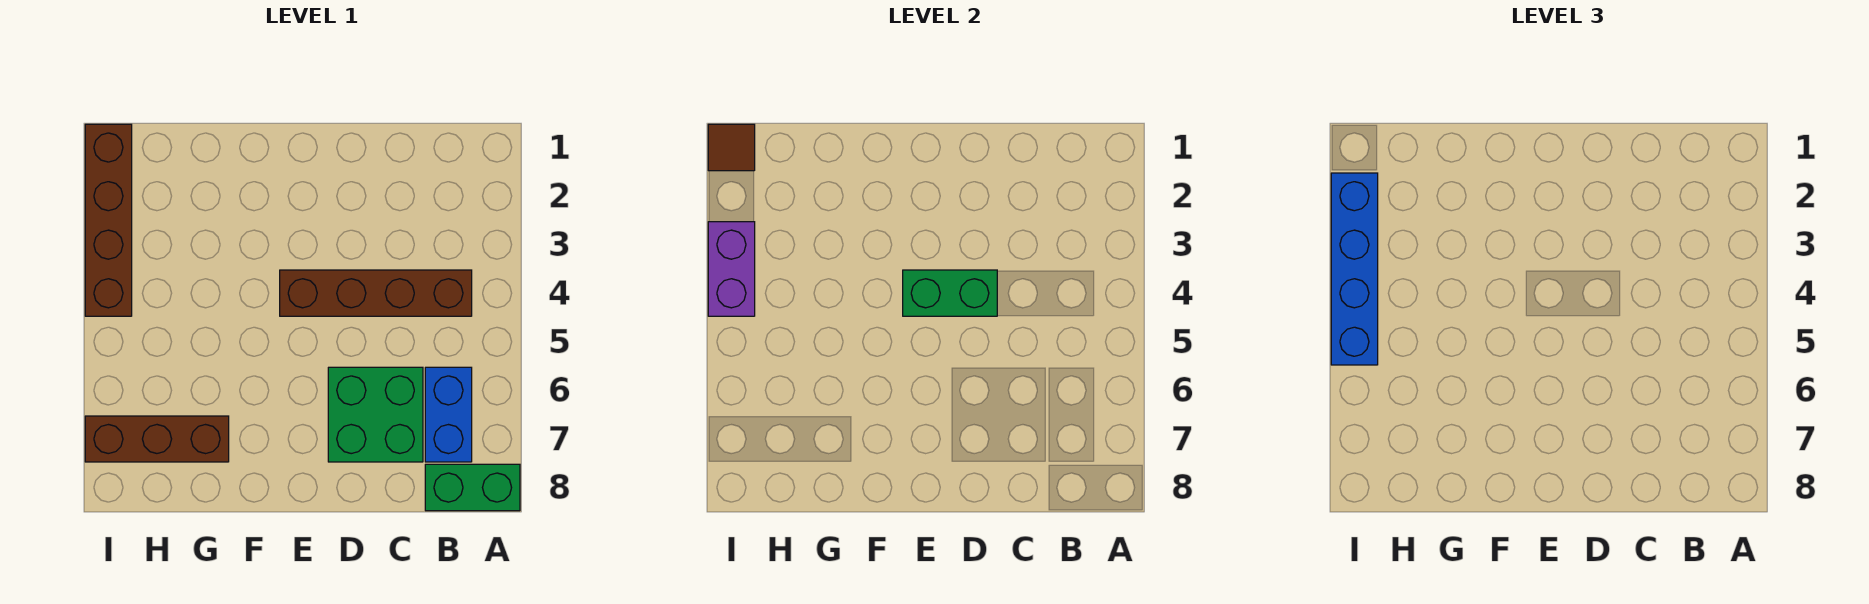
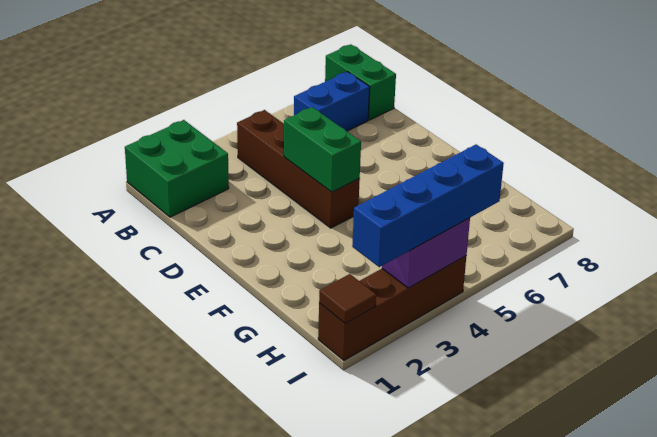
green 2x2 brick [328,367,423,462] -> green 2x2 brick moved to [125,120,229,217]
brown 1x3 brick [85,416,229,462] -> none

